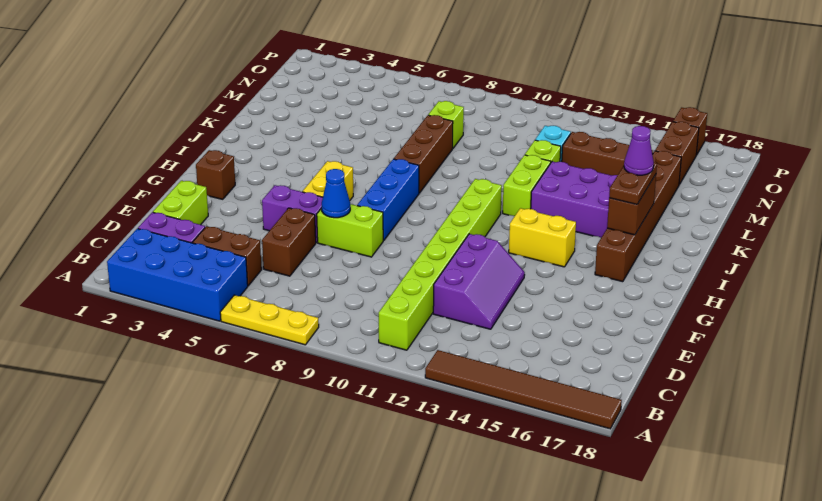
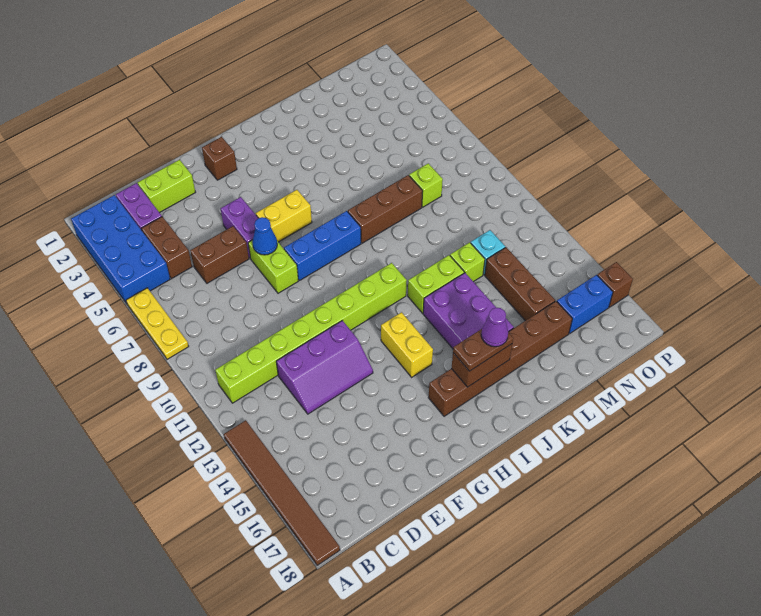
brown 1x2 brick [655,122,699,184] -> blue 1x2 brick [557,275,613,333]

